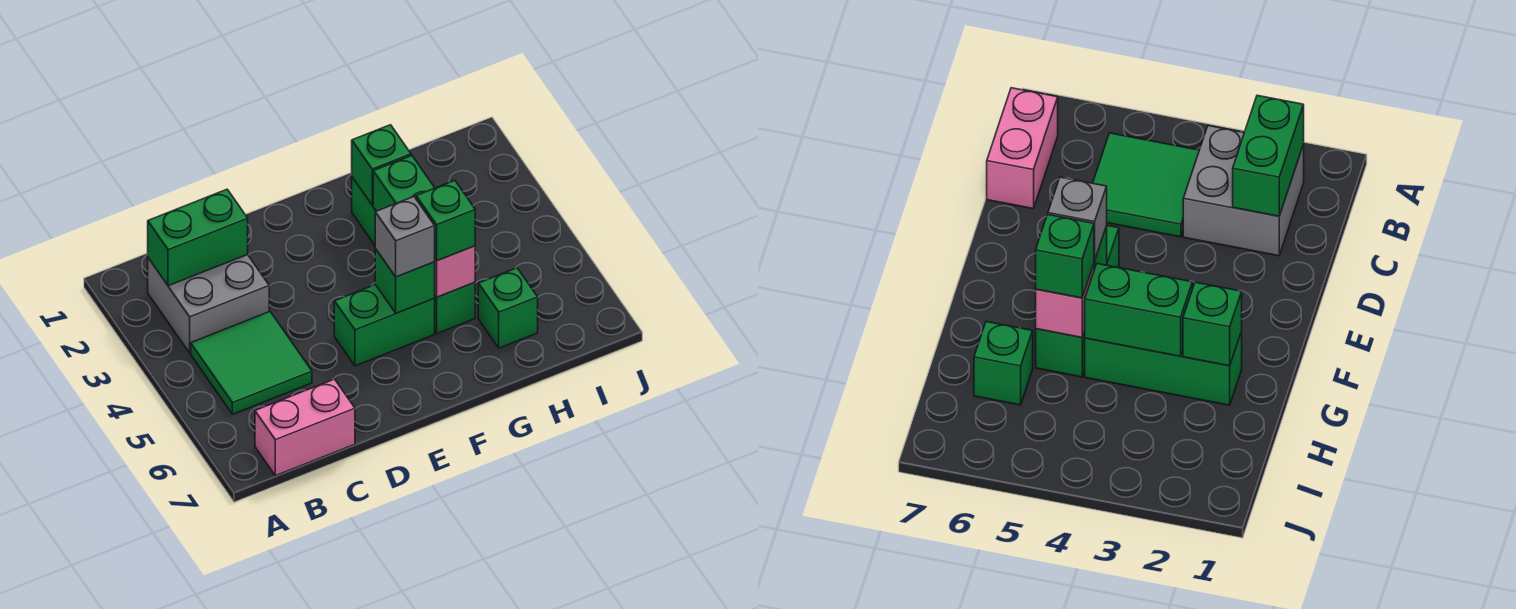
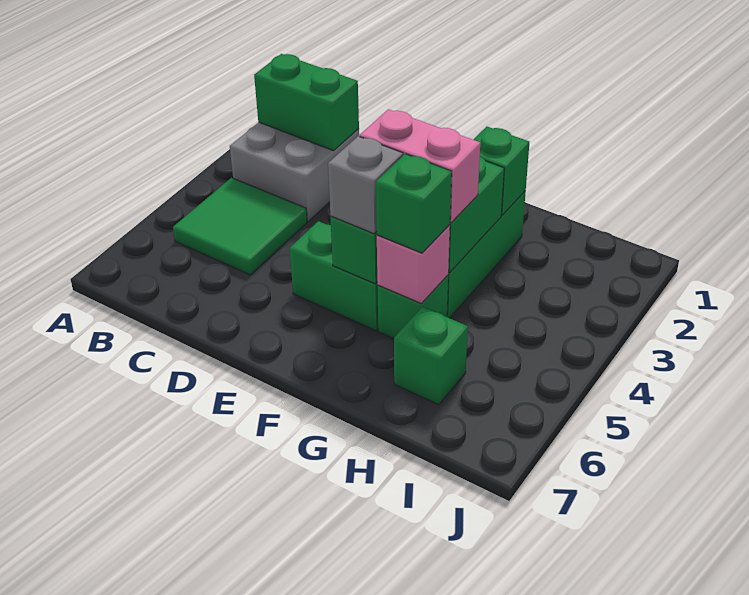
pink 1x2 brick [255,379,355,476] -> pink 1x2 brick moved to [360,109,480,223]

